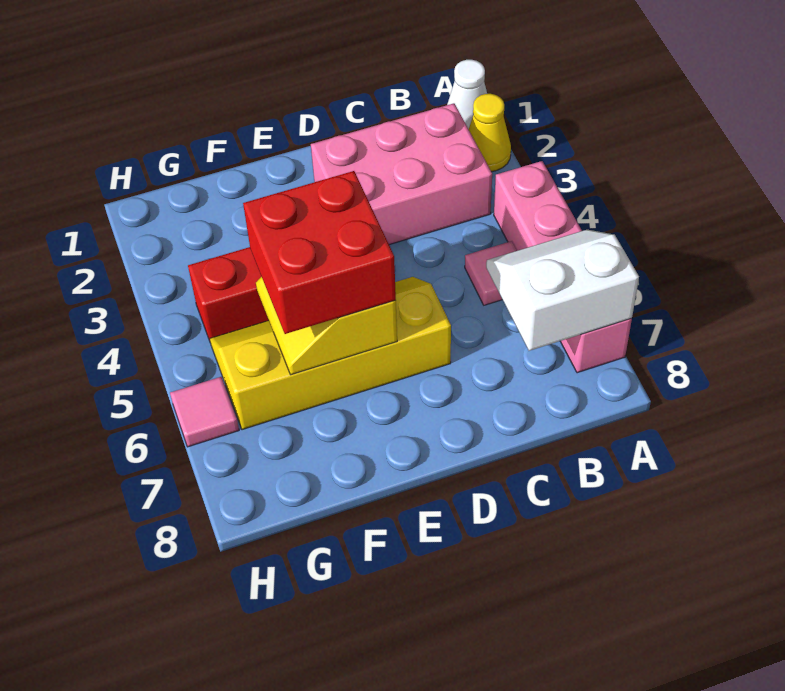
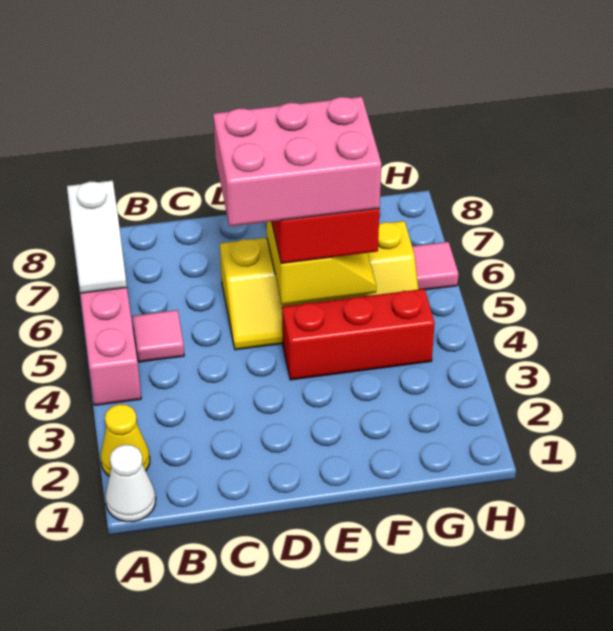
white 2x2 slope [486,230,639,351] -> white 1x2 slope [67,181,127,293]
pink 2x3 brick [311,103,492,245] -> pink 2x3 brick moved to [213,97,381,226]

